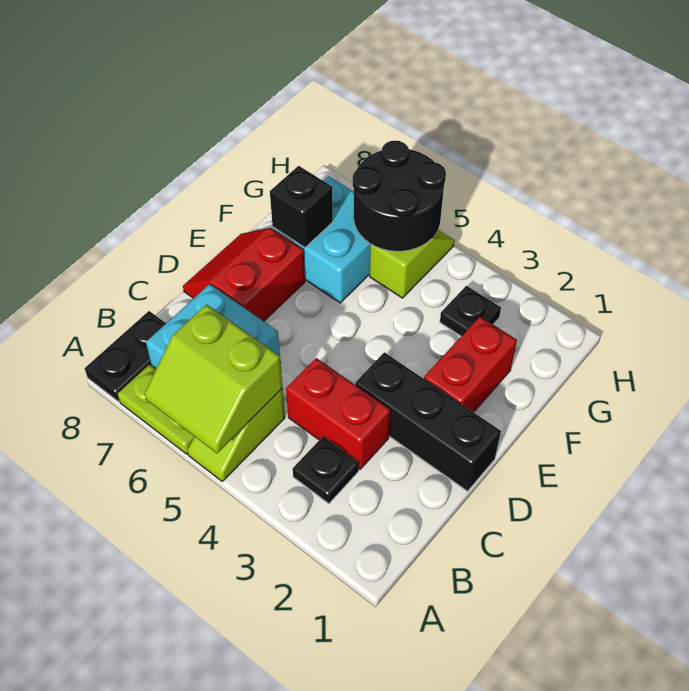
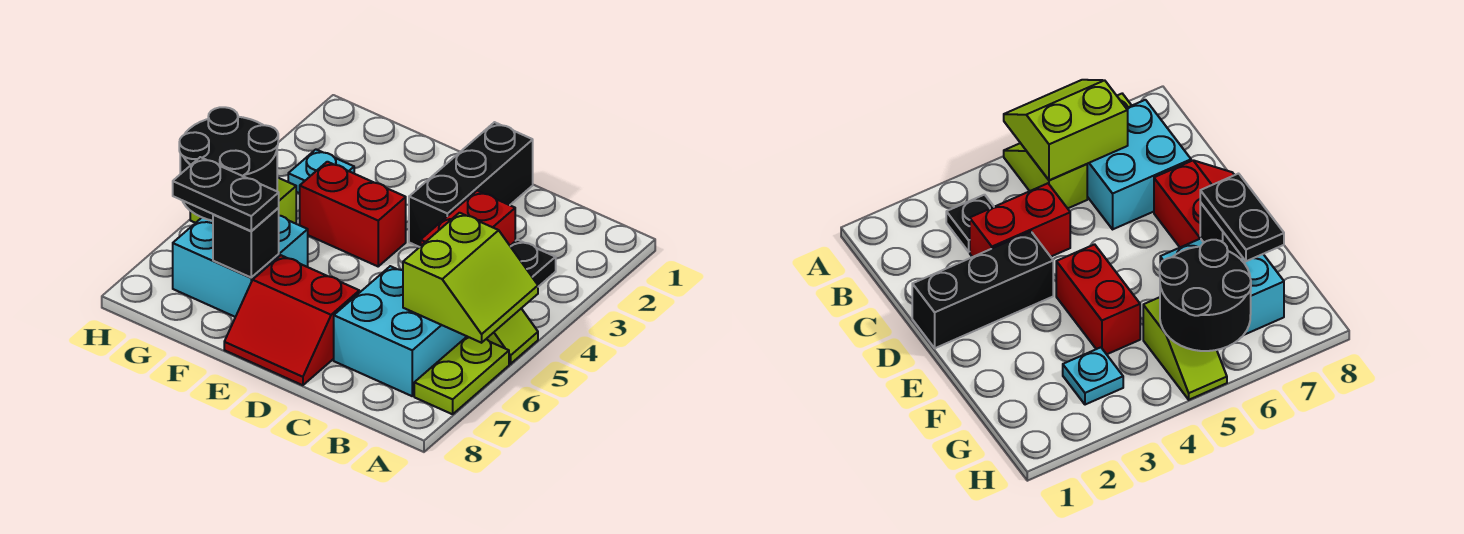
black 1x2 plate [85,311,166,402] -> black 1x2 plate moved to [173,157,279,231]
red 1x2 brick [424,317,517,412] -> red 1x2 brick moved to [300,162,406,266]
black 1x1 plate [440,286,501,336] -> cyan 1x1 plate [288,150,354,193]

